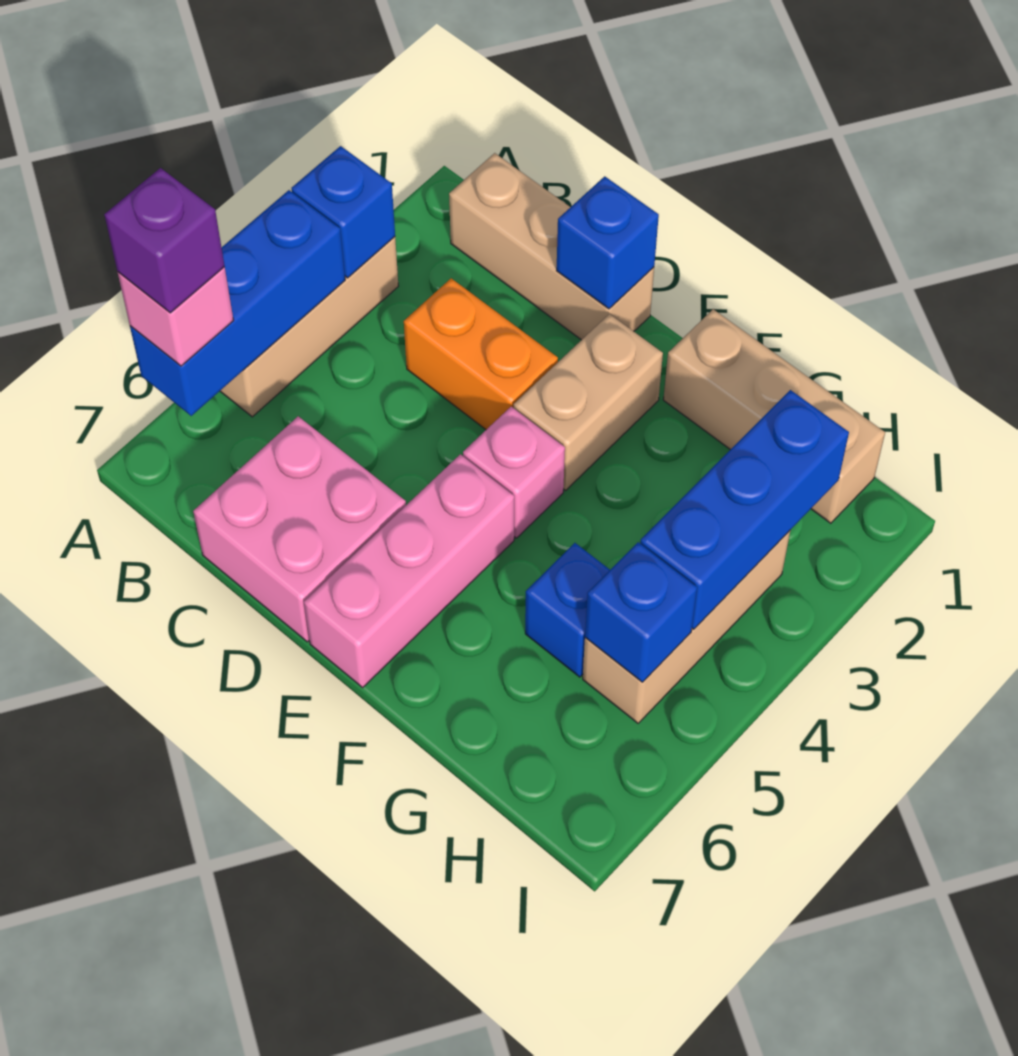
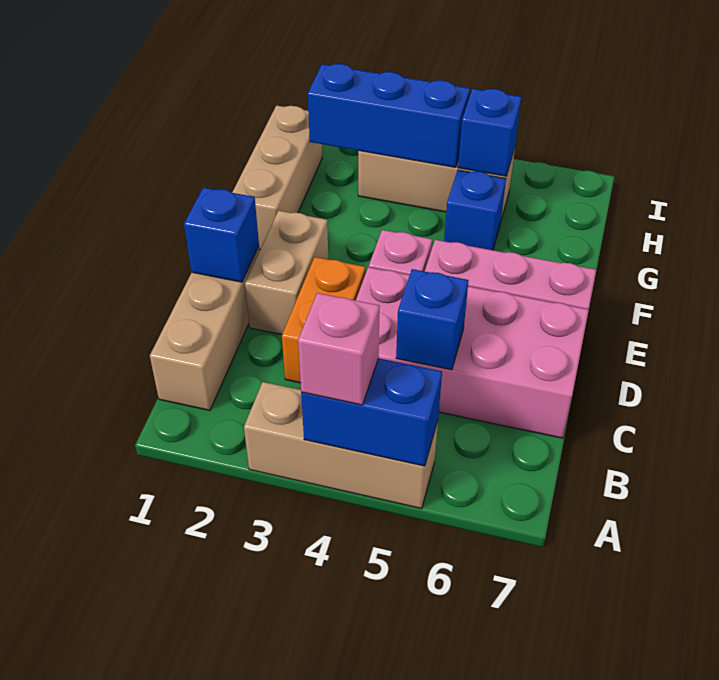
blue 1x1 brick [292,146,395,278] -> blue 1x1 brick moved to [396,269,469,370]
blue 1x3 brick [130,190,345,416] -> blue 1x2 brick [301,358,442,466]
pink 1x1 brick [118,267,234,366] -> pink 1x1 brick moved to [298,293,380,405]
purple 1x1 brick [104,168,225,313] -> none
pink 2x2 brick [193,416,406,642] -> pink 2x4 brick [356,267,589,438]
tan 1x2 brick [514,314,663,490] -> tan 1x2 brick turned to [245,211,328,335]

